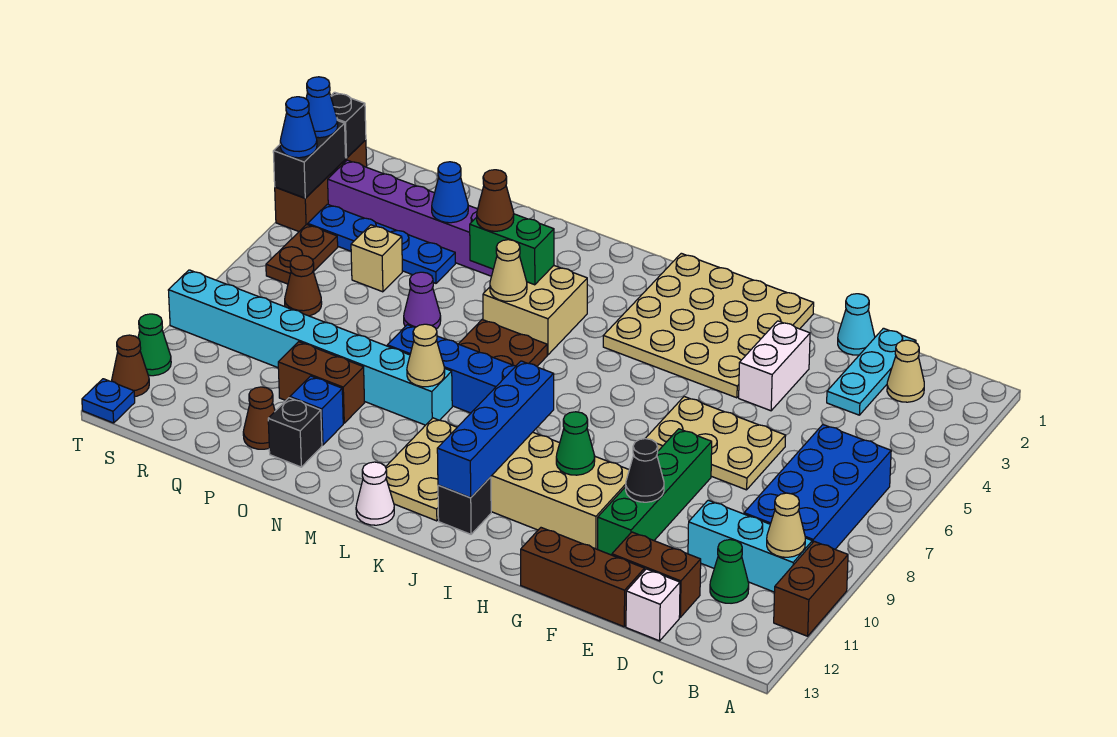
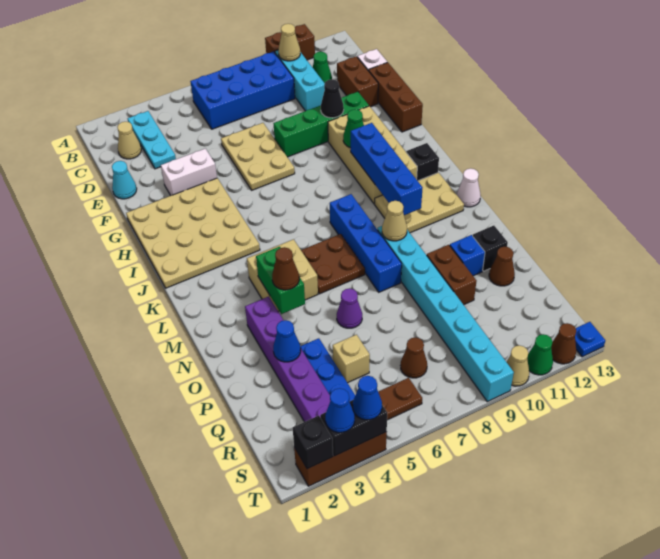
cyan 1x3 plate [827,328,916,415] -> cyan 1x3 plate turned to [128,111,176,169]
blue 1x4 brick [437,361,554,498] -> blue 1x4 brick turned to [351,123,423,215]
tan 1x1 cone [490,240,527,301] -> tan 1x1 cone moved to [507,345,529,386]

